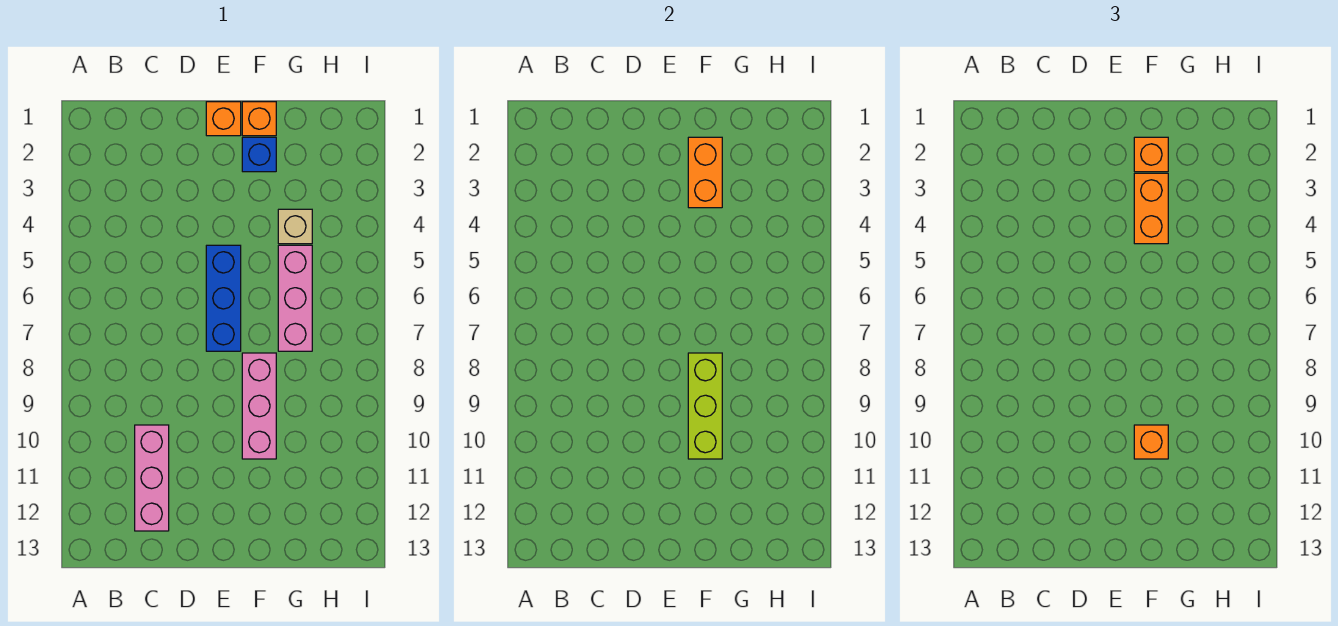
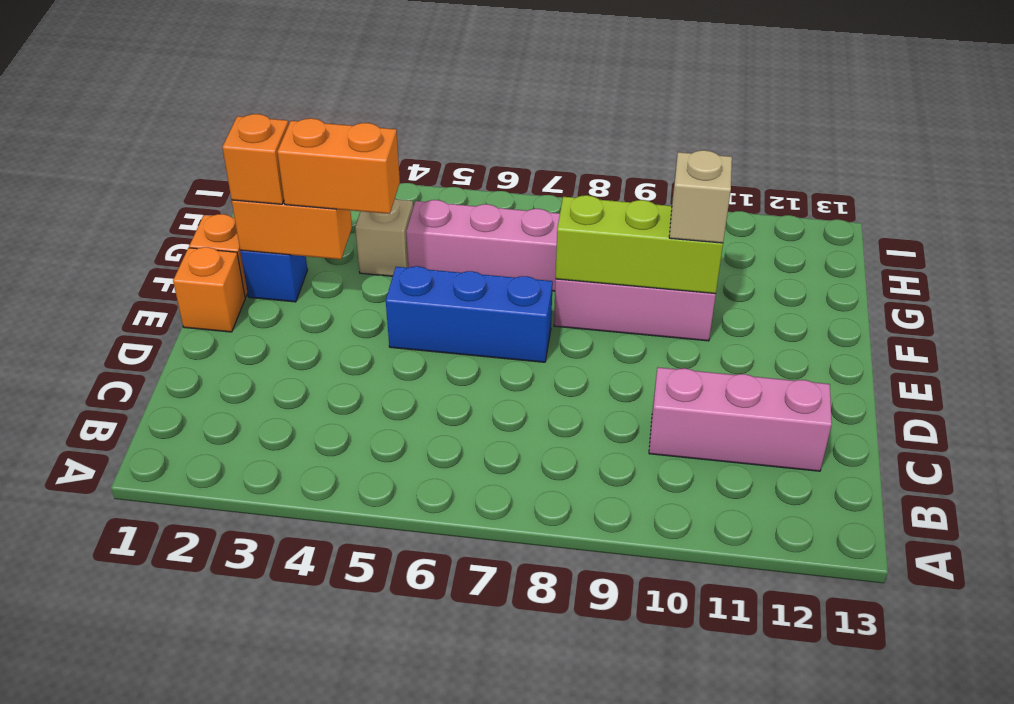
orange 1x1 brick [1134,425,1168,459] -> tan 1x1 brick [669,150,732,243]

